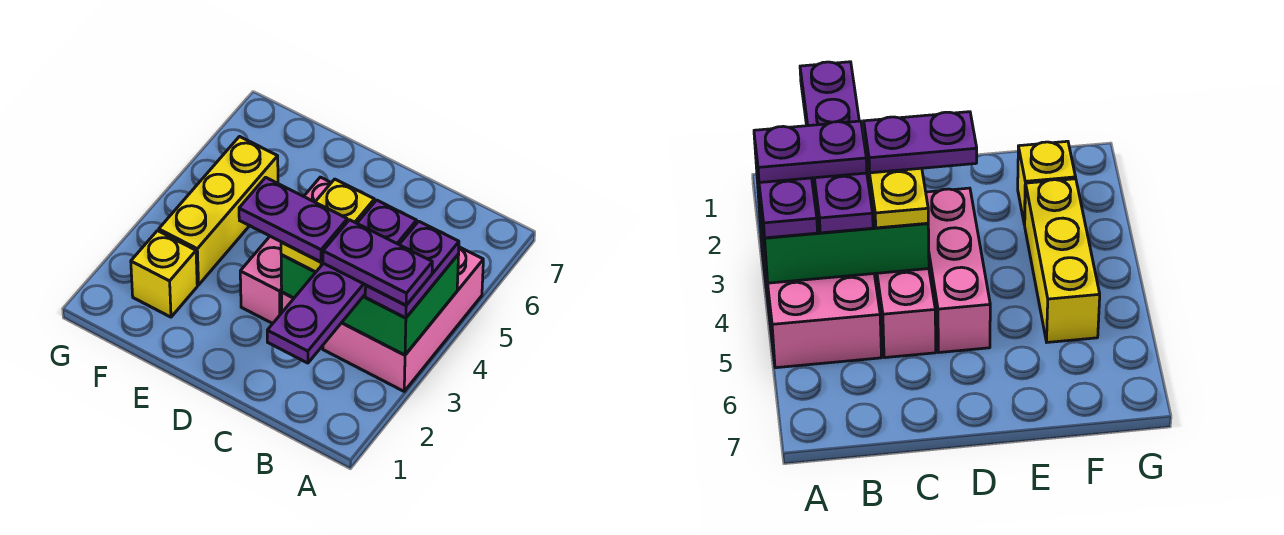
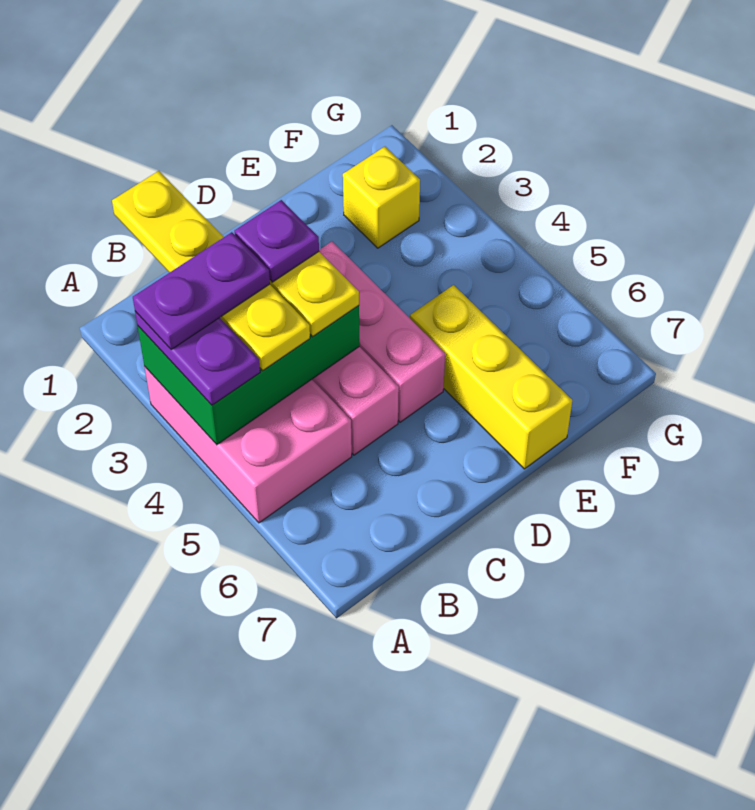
purple 1x4 plate [267,200,417,363] -> yellow 1x4 plate [112,171,310,370]
purple 1x2 plate [239,177,347,262] -> purple 1x1 plate [234,200,319,282]
yellow 1x3 brick [159,137,278,285] -> yellow 1x3 brick moved to [410,285,572,469]

